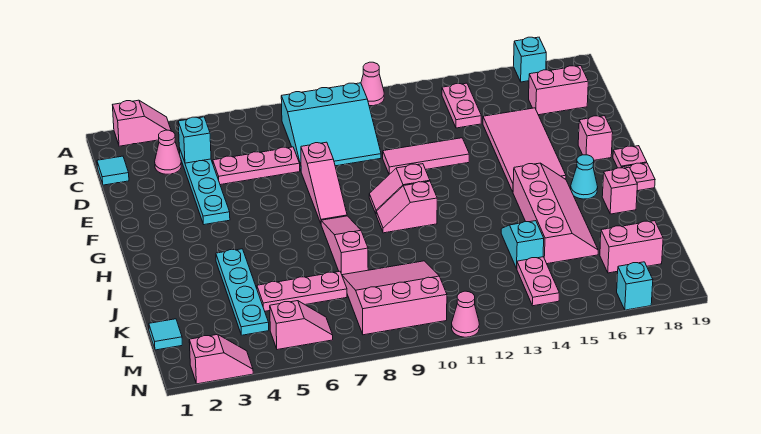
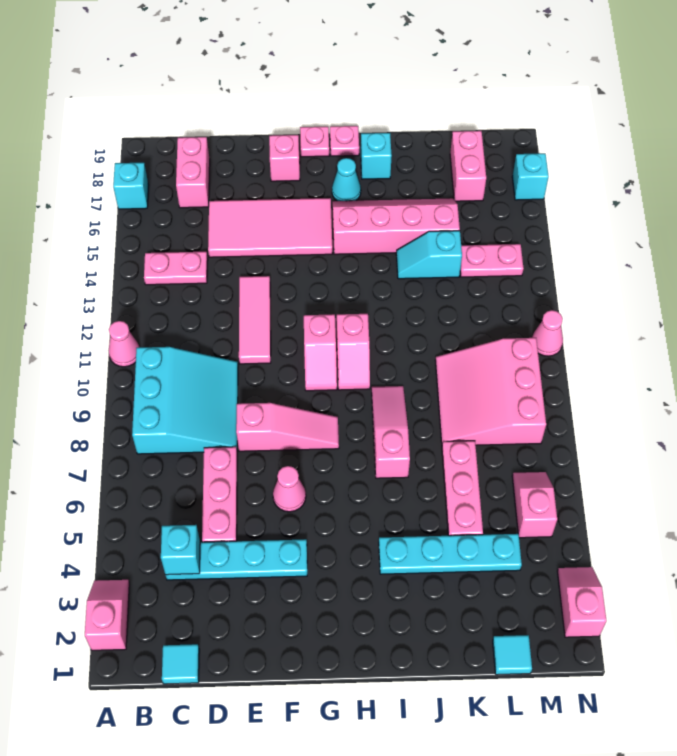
pink 1x1 cone [155,130,181,174] -> pink 1x1 cone moved to [273,466,306,512]
pink 1x3 slope [321,216,368,275] -> pink 1x3 slope turned to [372,386,410,478]
pink 1x1 brick [602,167,637,214] -> cyan 1x1 brick [361,133,392,179]

